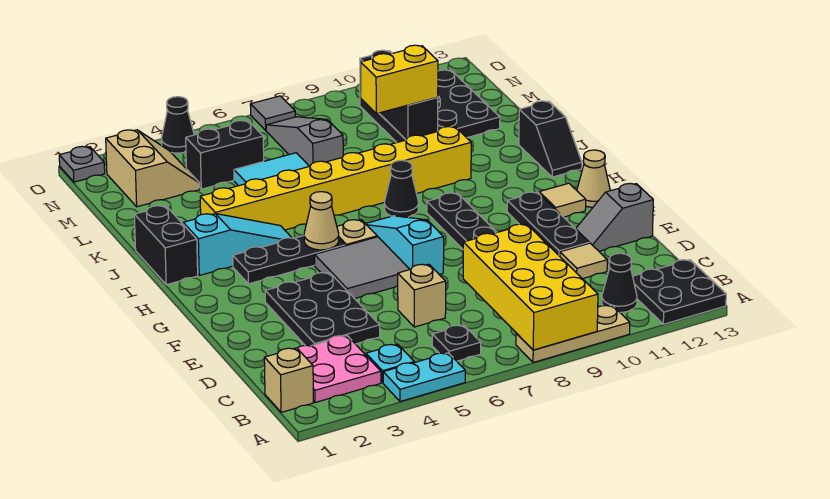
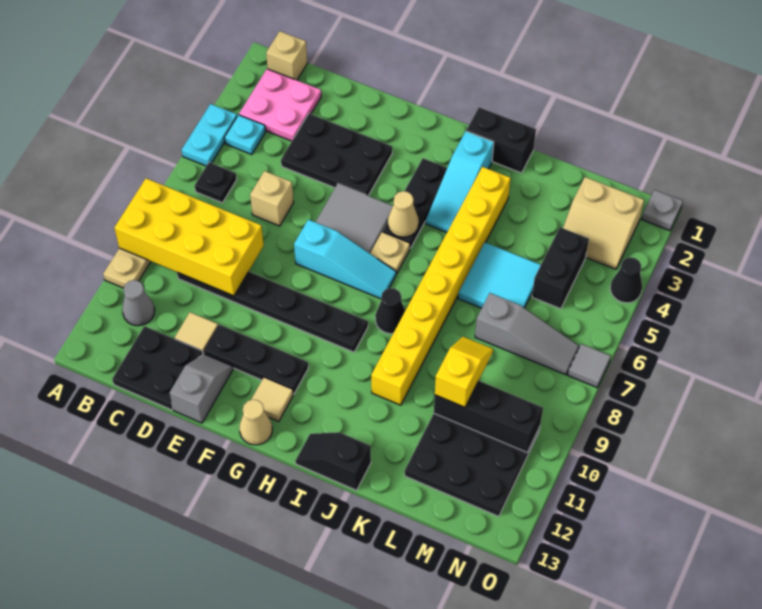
black 2x2 plate [633,260,726,324] -> black 2x2 plate moved to [112,326,203,410]
black 1x1 cone [602,253,637,312] -> grey 1x1 cone [122,280,155,326]
yellow 1x2 brick [361,45,438,114] -> yellow 1x2 slope [435,337,493,407]

